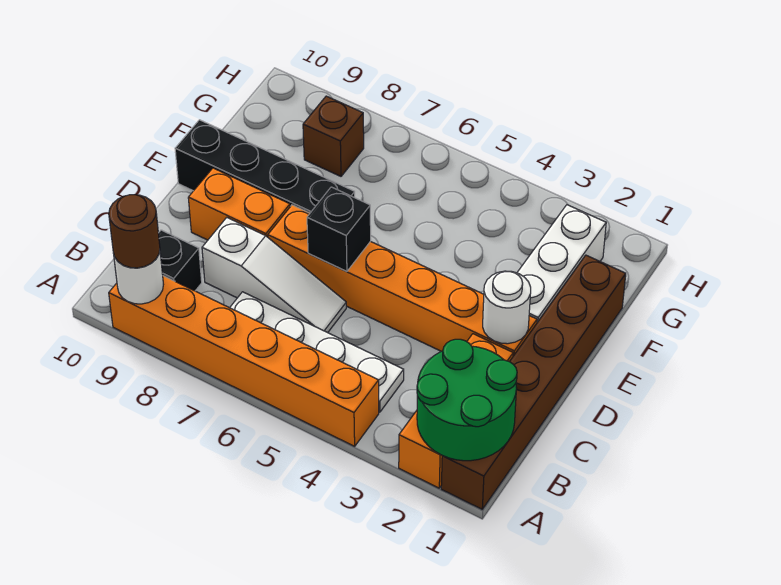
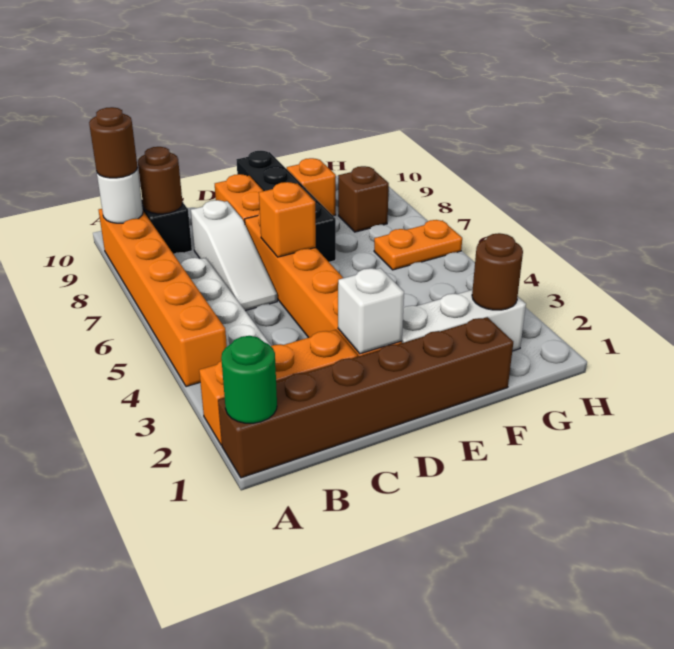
green 2x2 round brick [417,339,517,461] -> green 1x1 round brick [221,336,277,423]
none -> brown 1x1 round brick [138,147,182,214]
white 1x1 round brick [483,271,531,344] -> white 1x1 brick [338,268,404,354]
black 1x1 brick [307,187,371,272] -> orange 1x1 brick [259,182,316,257]
none -> orange 1x1 brick [287,158,336,216]
none -> brown 1x1 round brick [472,233,523,310]
none -> orange 1x2 plate [374,220,462,270]

